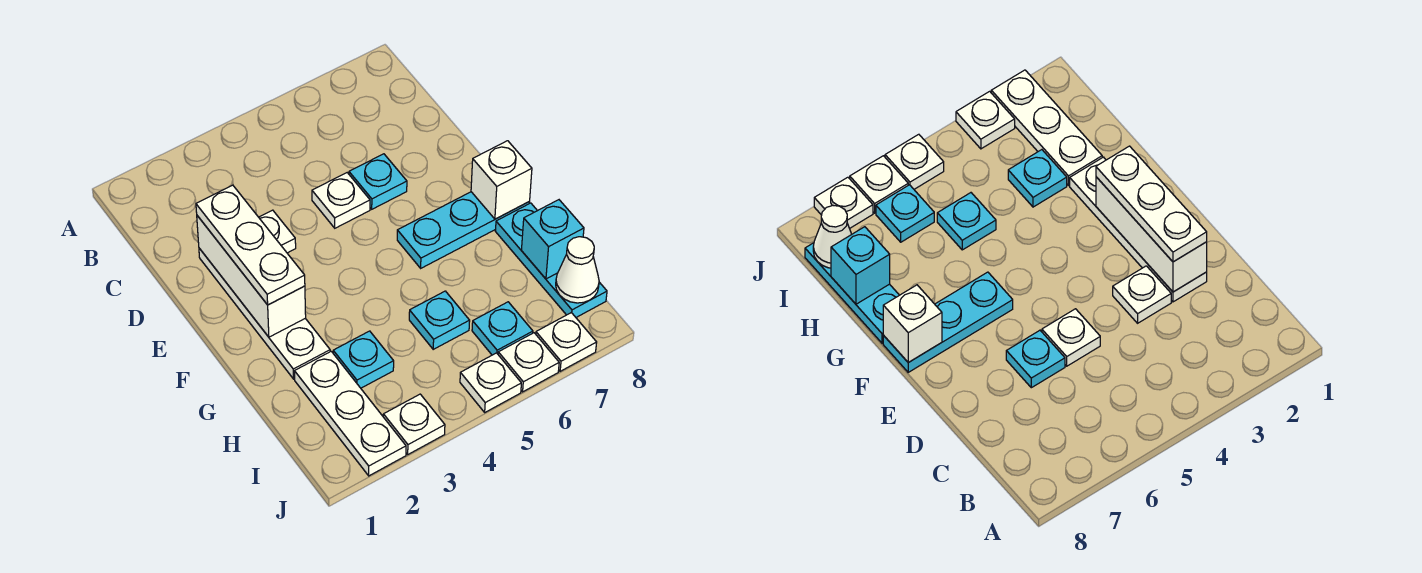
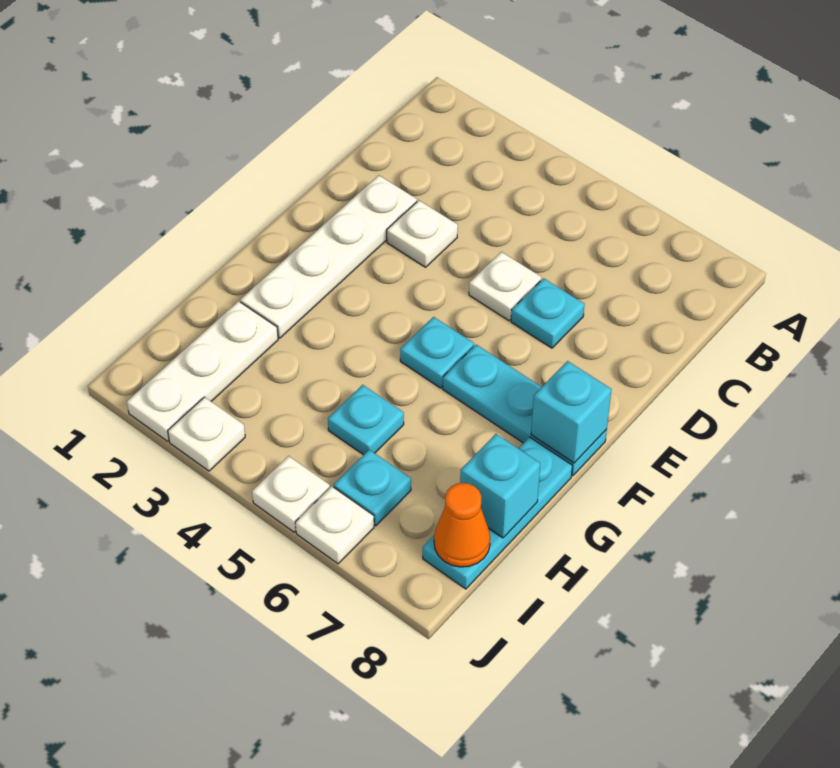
white 1x3 brick [197,216,306,337] -> none
white 1x3 plate [196,185,305,305] -> none
white 1x1 brick [471,141,532,219] -> cyan 1x1 brick [531,361,611,463]
cyan 1x1 plate [333,331,394,388] -> cyan 1x1 plate moved to [400,317,474,388]
white 1x1 cone [556,237,599,303] -> orange 1x1 cone [434,483,490,567]
white 1x1 plate [536,313,597,371] -> none

